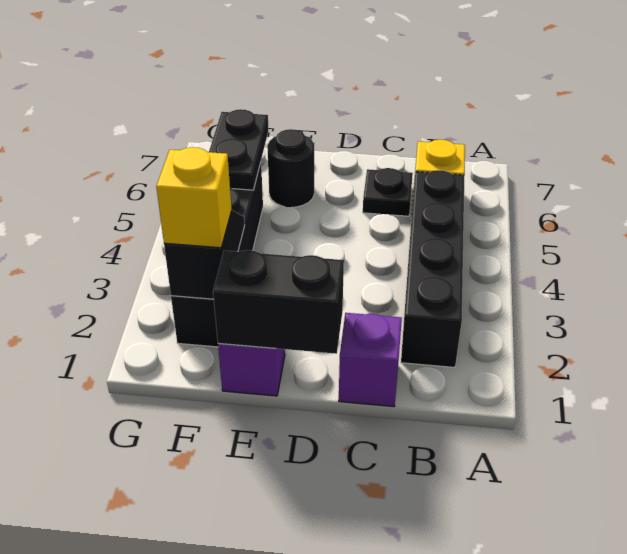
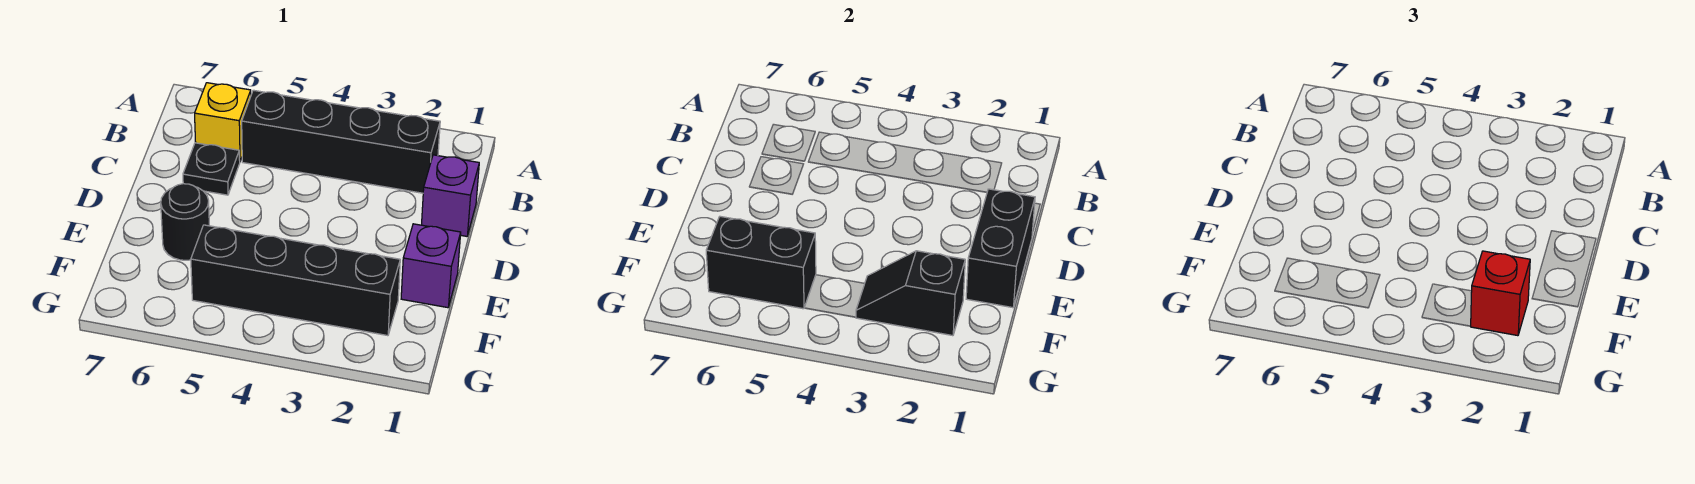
yellow 1x1 brick [156,147,232,248] -> red 1x1 brick [1471,251,1530,336]
black 1x2 plate [209,109,269,190] -> black 1x2 brick [706,216,816,309]

